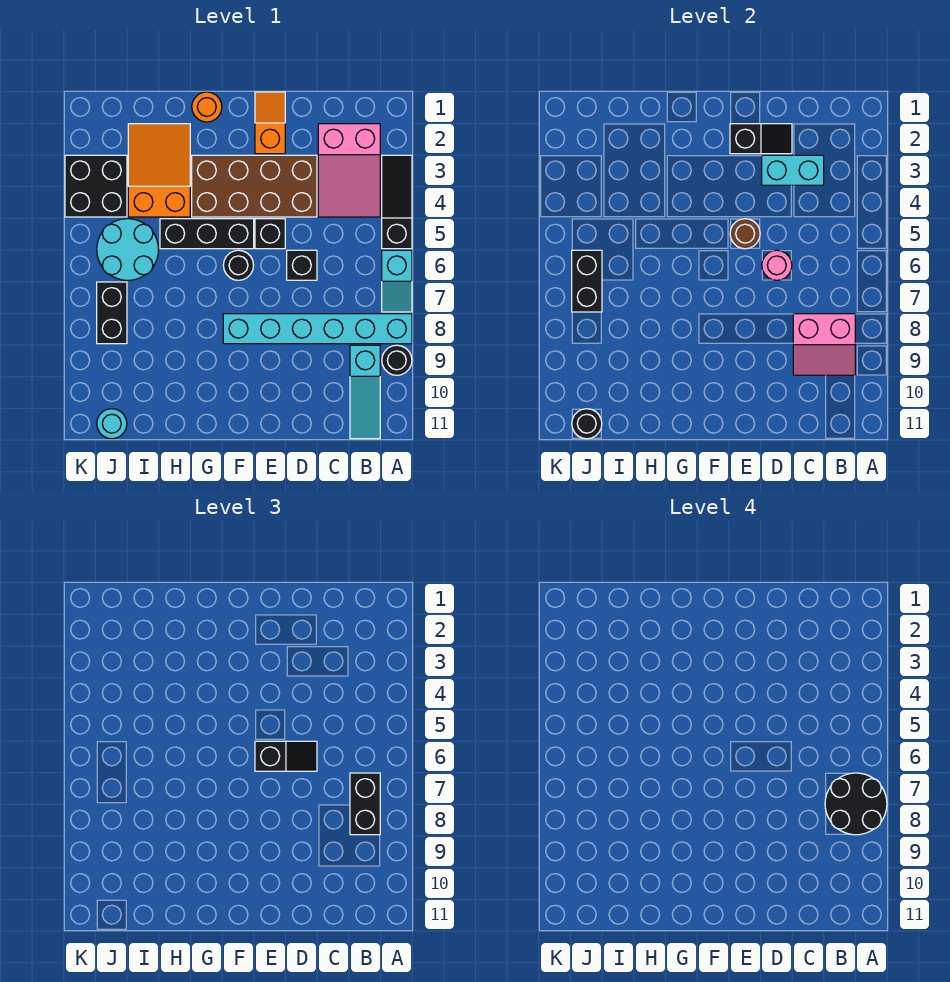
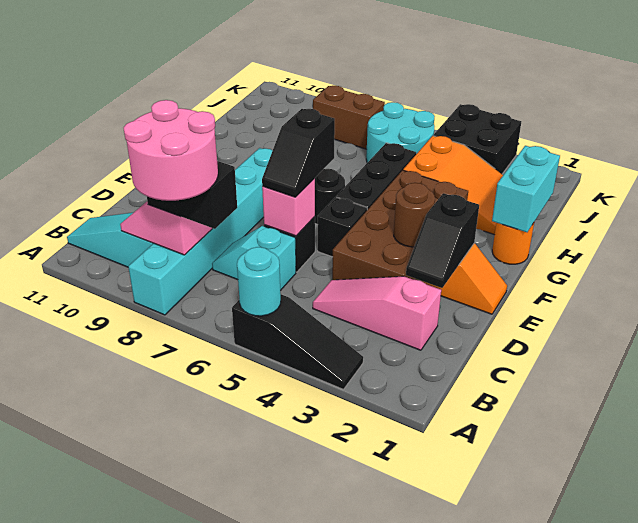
cyan 1x2 slope [382,250,412,312] -> cyan 1x2 slope moved to [212,226,296,291]
black 2x2 round brick [825,773,887,835] -> pink 2x2 round brick [124,100,218,201]
black 1x1 round brick [382,345,412,375] -> none
pink 2x3 slope [318,124,380,217] -> pink 1x3 slope [313,276,441,350]
cyan 1x2 brick [762,155,824,185] -> cyan 1x2 brick moved to [492,146,560,232]
pink 1x1 round brick [762,250,792,280] -> pink 1x1 brick [262,178,315,236]
brown 1x1 round brick [730,219,760,249] -> brown 1x1 round brick moved to [394,183,435,247]
black 1x2 brick [572,250,602,312] -> none
black 1x2 brick [97,282,127,344] -> brown 1x2 brick [313,86,385,149]
cyan 1x1 round brick [97,409,127,439] -> cyan 1x1 round brick moved to [237,247,281,316]
black 1x1 round brick [572,409,602,439] -> none

